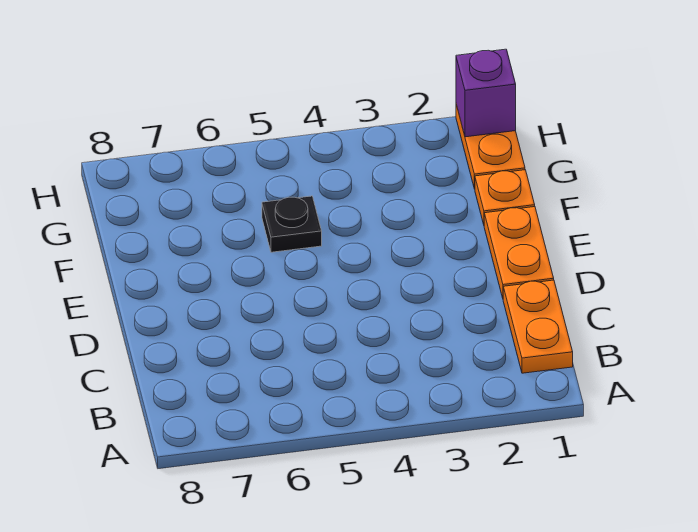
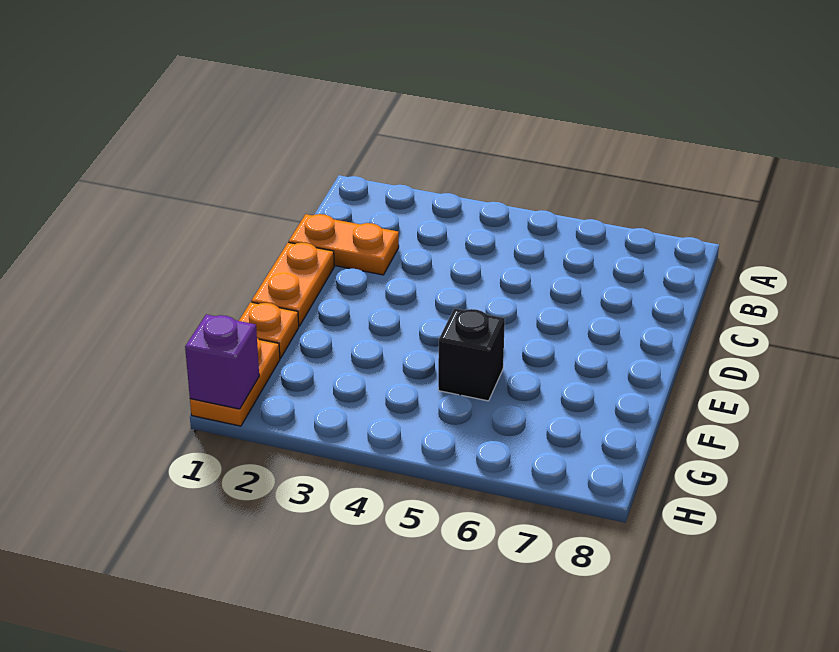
orange 1x2 plate [503,280,573,373] -> orange 1x2 plate turned to [289,214,399,275]
black 1x1 plate [262,196,322,252] -> black 1x1 brick [438,308,505,401]

